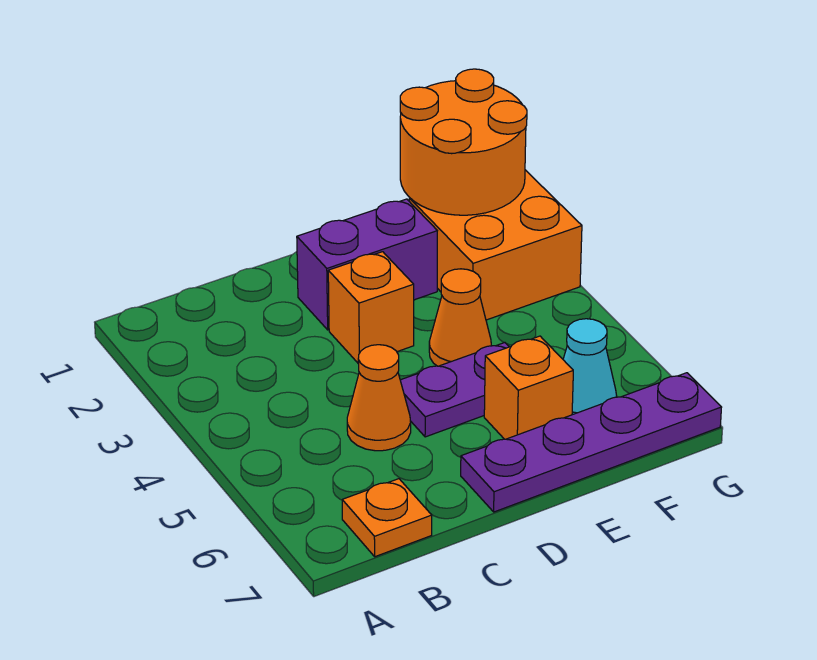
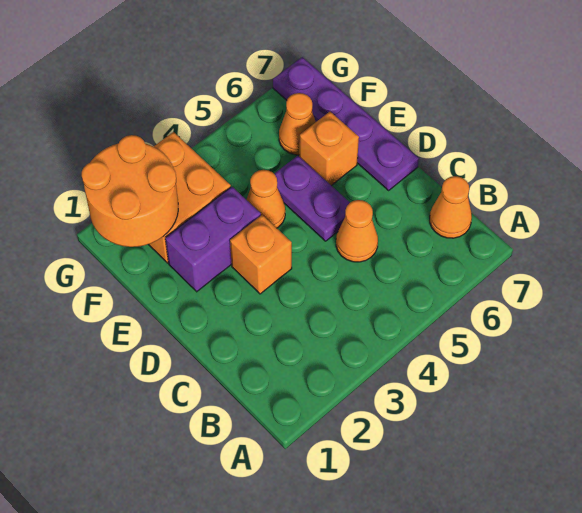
orange 1x1 plate [342,479,432,557] -> orange 1x1 cone [430,176,472,238]
purple 1x2 brick [297,199,437,330] -> purple 1x2 brick turned to [165,187,261,292]
cyan 1x1 cone [563,319,617,415] -> orange 1x1 cone [279,93,316,155]

